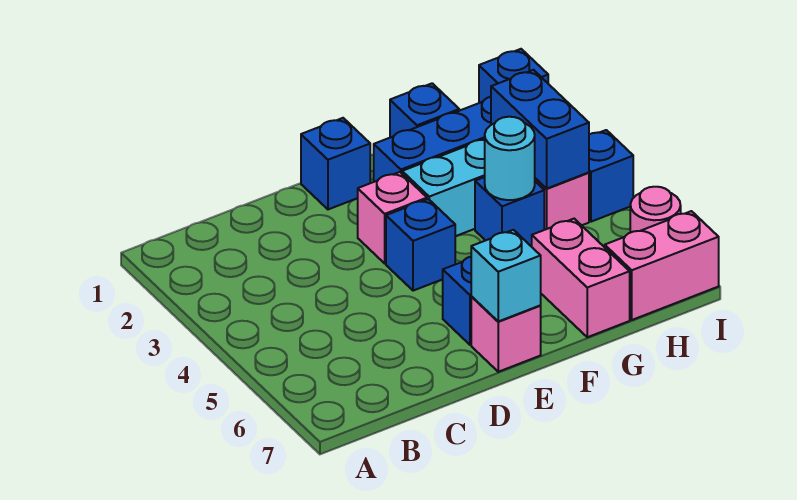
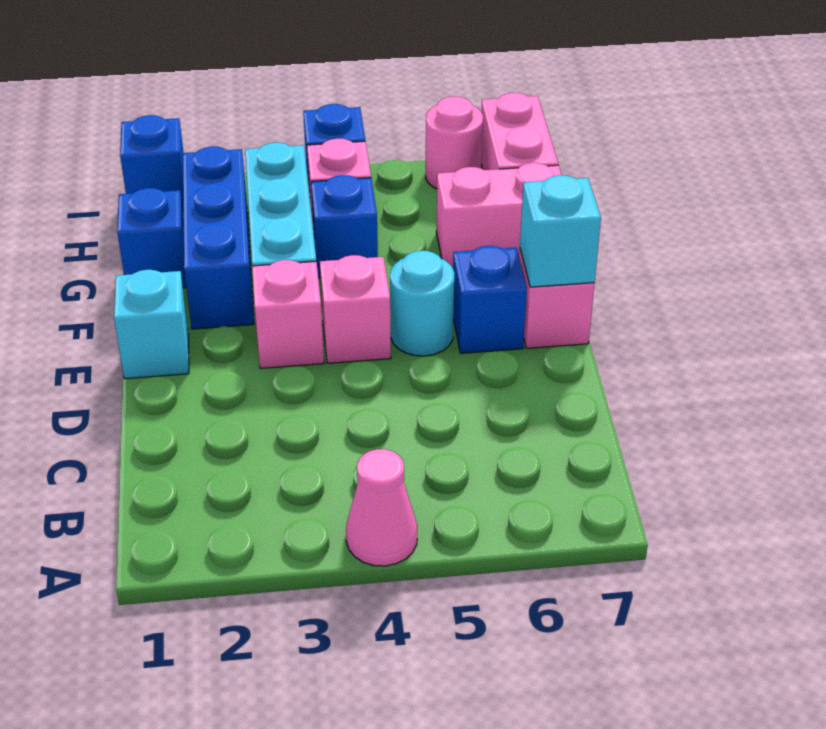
none -> pink 1x1 cone [346,449,417,566]
blue 1x1 brick [301,118,370,209] -> cyan 1x1 brick [114,270,189,379]
blue 1x1 brick [386,199,456,291] -> pink 1x1 brick [320,255,391,363]
cyan 1x1 round brick [485,117,535,200] -> cyan 1x1 round brick moved to [390,251,454,356]
blue 1x2 brick [491,70,589,188] -> none

